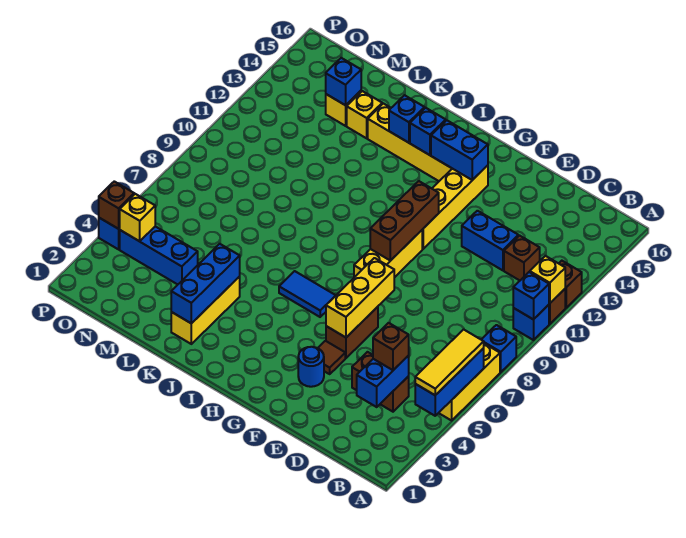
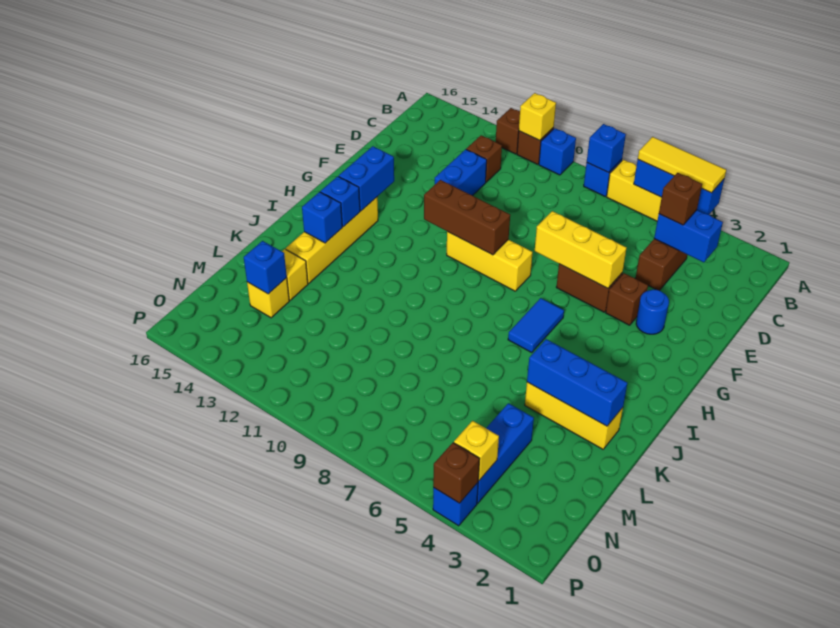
blue 1x1 brick [513,272,549,320] -> blue 1x1 brick moved to [587,124,626,173]
brown 1x1 tile [318,341,345,374] -> brown 1x1 brick [606,273,648,325]
yellow 1x4 brick [422,165,488,249] -> none

